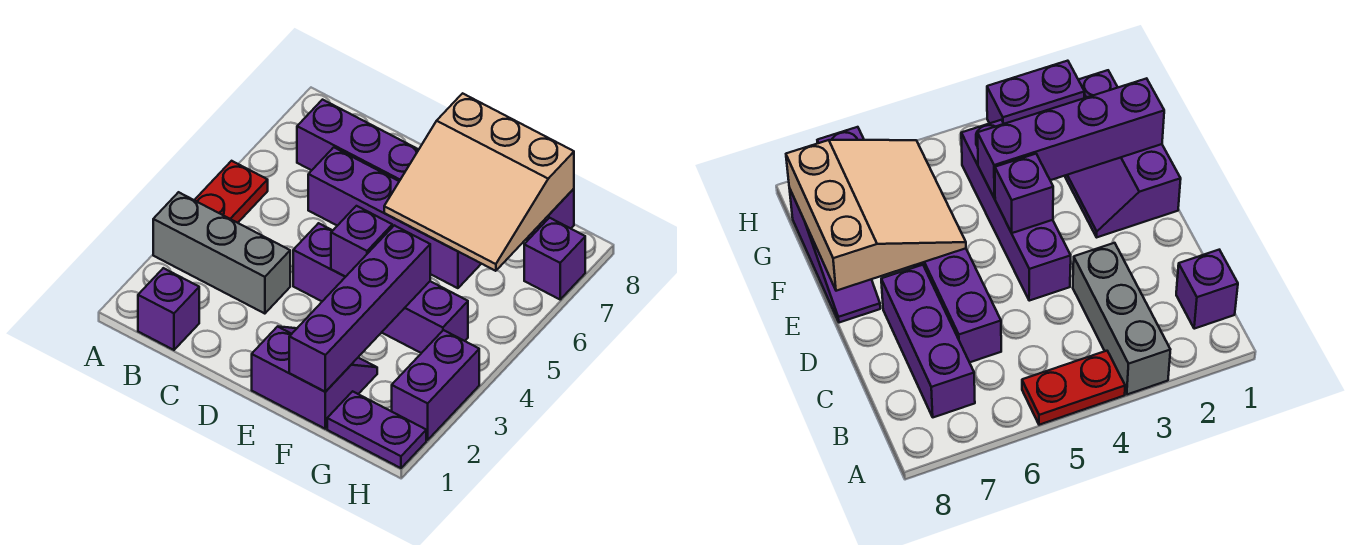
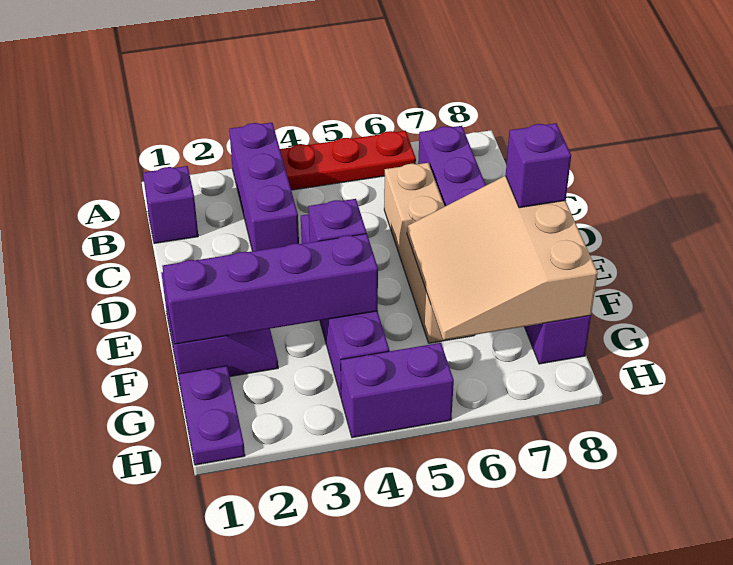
grey 1x3 brick [153,192,290,314] -> purple 1x3 brick [229,123,299,251]
red 1x2 plate [195,161,268,223] -> red 1x3 plate [280,131,416,190]
purple 1x4 brick [308,147,481,288] -> tan 1x4 brick [384,163,474,343]
purple 1x2 brick [392,330,479,440] -> purple 1x2 brick moved to [341,343,454,438]
purple 1x1 brick [524,218,585,299] -> purple 1x1 brick moved to [506,123,571,208]

